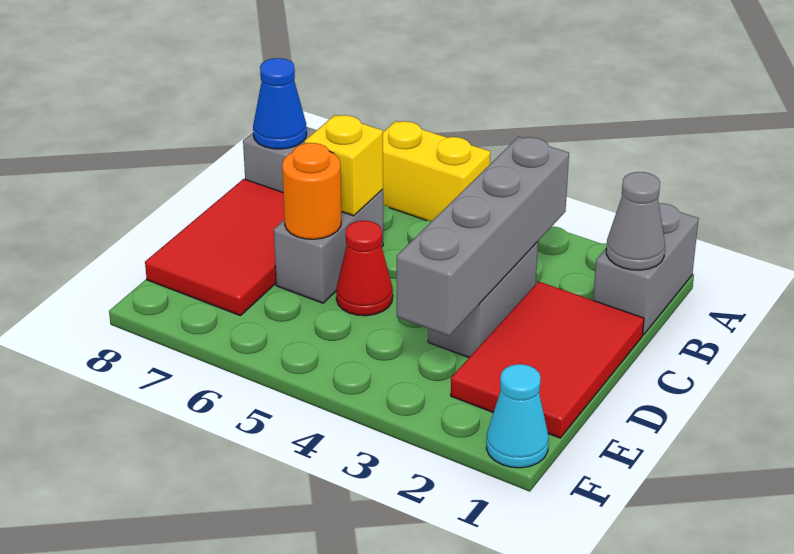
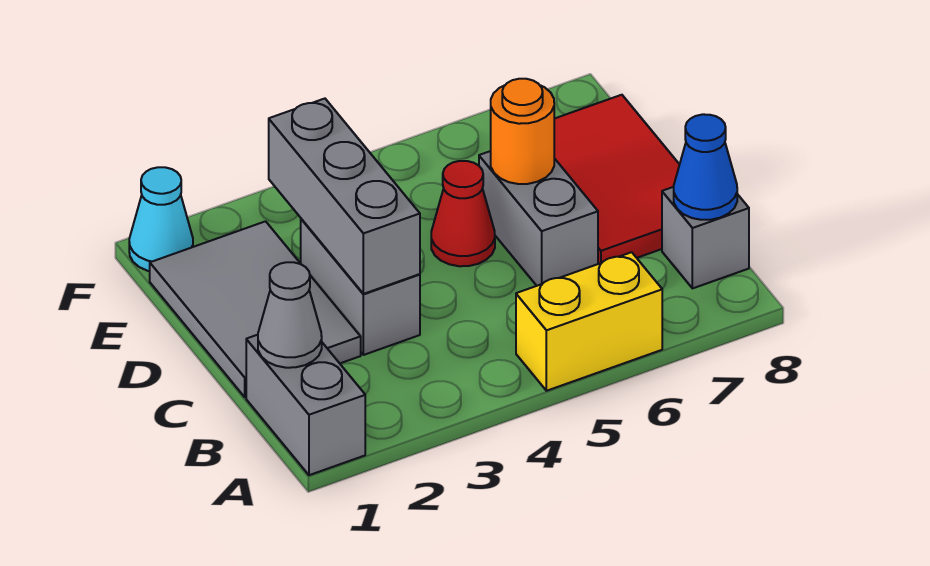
grey 1x4 brick [397,137,569,336] -> grey 1x3 brick [269,99,420,294]
red 2x3 tile [451,281,644,438] -> grey 2x3 tile [150,221,361,397]
yellow 1x1 brick [304,115,383,216] -> none

